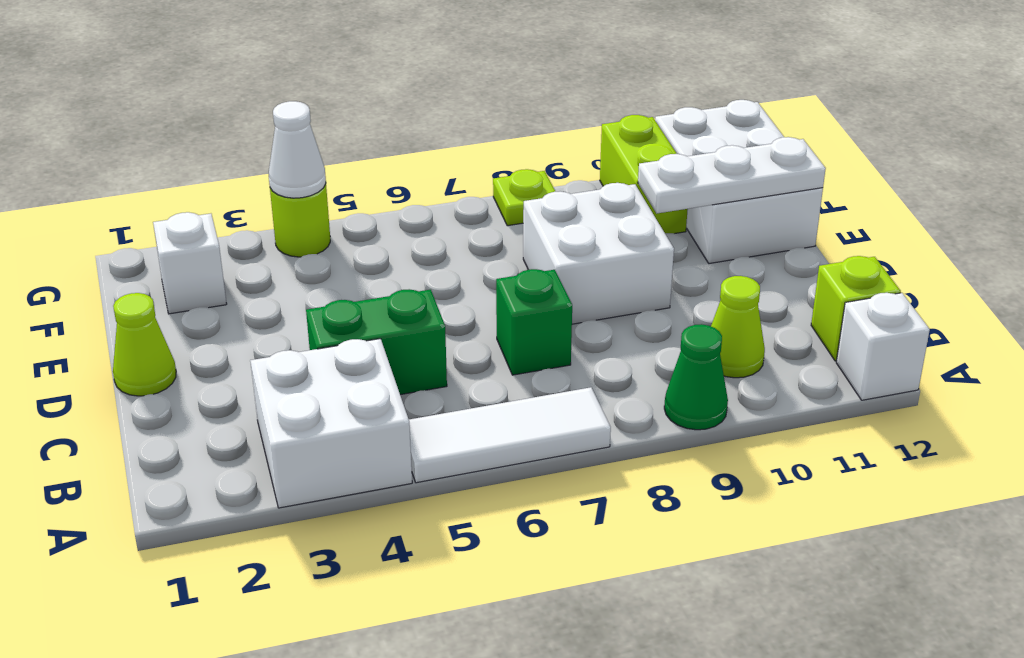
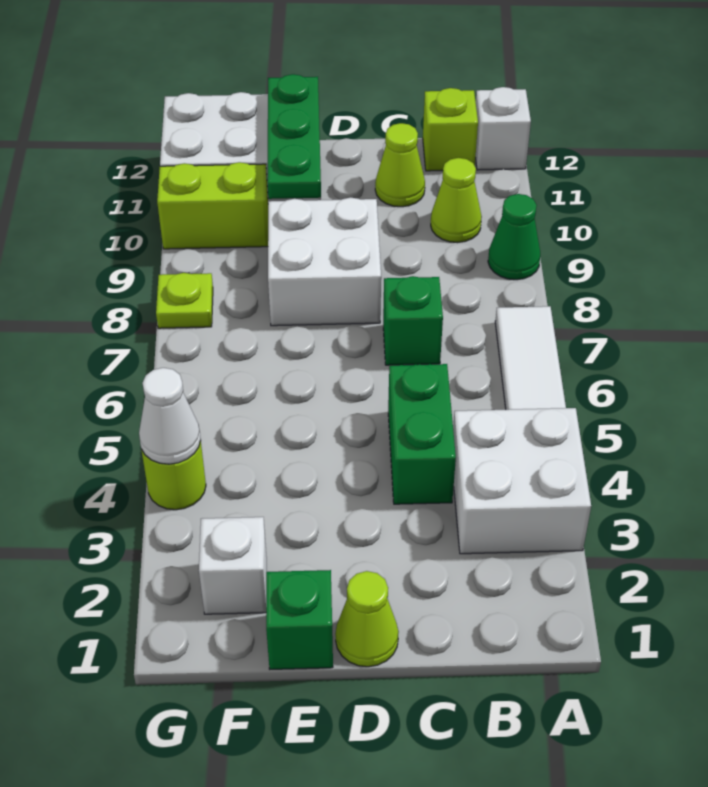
none -> lime 1x1 cone [375,123,425,207]
none -> green 1x1 brick [266,570,333,669]
white 1x3 plate [638,137,826,214] -> green 1x3 plate [267,74,321,199]

